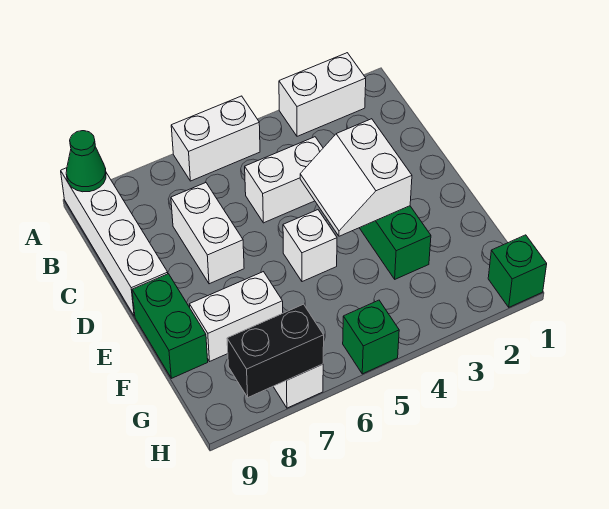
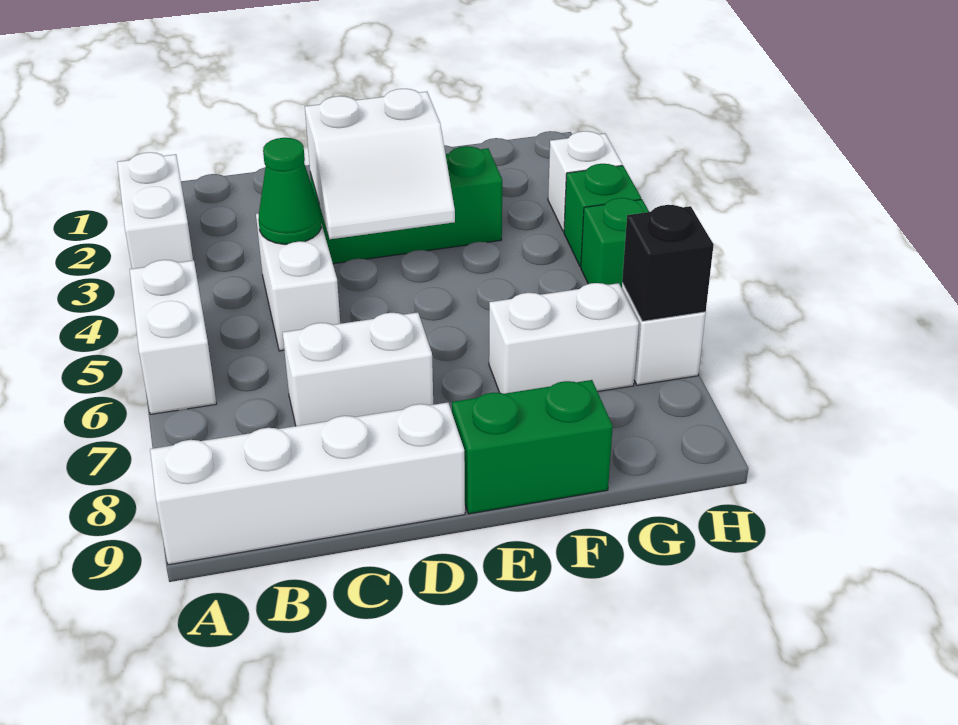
green 1x1 cone [66,131,106,192] -> green 1x1 cone moved to [258,138,321,245]
white 1x1 brick [283,210,337,282] -> white 1x1 brick moved to [548,131,622,232]
white 1x2 brick [189,272,283,361] -> white 1x2 brick turned to [489,283,639,394]
green 1x1 brick [488,235,547,307] -> green 1x1 brick moved to [564,164,641,267]
black 1x2 brick [227,304,324,397] -> black 1x1 brick [622,205,714,321]

